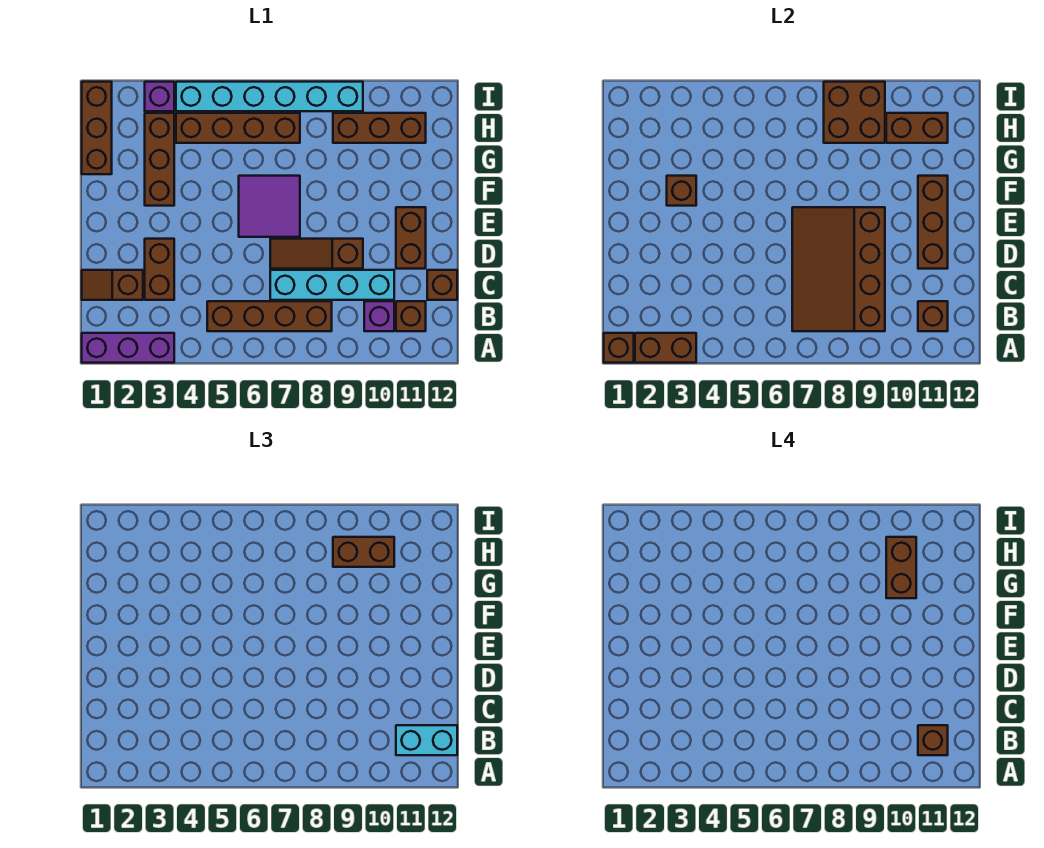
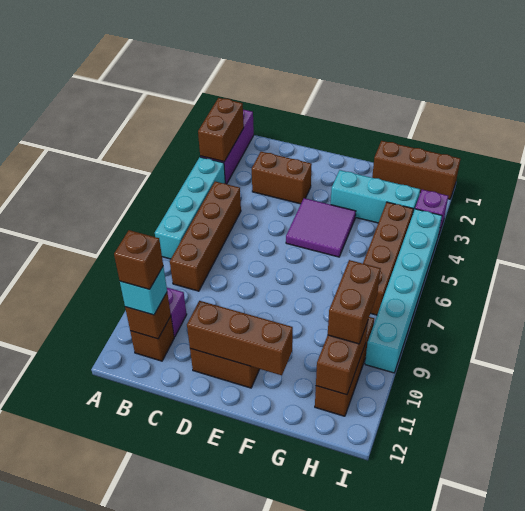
brown 1x1 brick [604,333,634,363] -> none
brown 3x4 slope [792,207,885,331] -> none
cyan 1x2 brick [396,725,457,755] -> cyan 1x1 brick [120,267,167,315]
brown 1x2 slope [82,270,143,300] -> none
cyan 1x4 brick [270,270,394,300] -> cyan 1x4 brick moved to [155,157,225,259]
brown 1x1 brick [427,270,457,300] -> none
brown 1x3 slope [270,239,363,269] -> none
purple 2x2 tile [239,176,300,237] -> purple 2x2 tile moved to [286,198,356,257]
brown 1x3 brick [145,113,174,206] -> cyan 1x3 brick [331,170,420,223]
brown 1x1 brick [667,176,696,206] -> none
brown 1x2 brick [886,537,916,598] -> none
brown 2x2 brick [824,82,885,143] -> none

